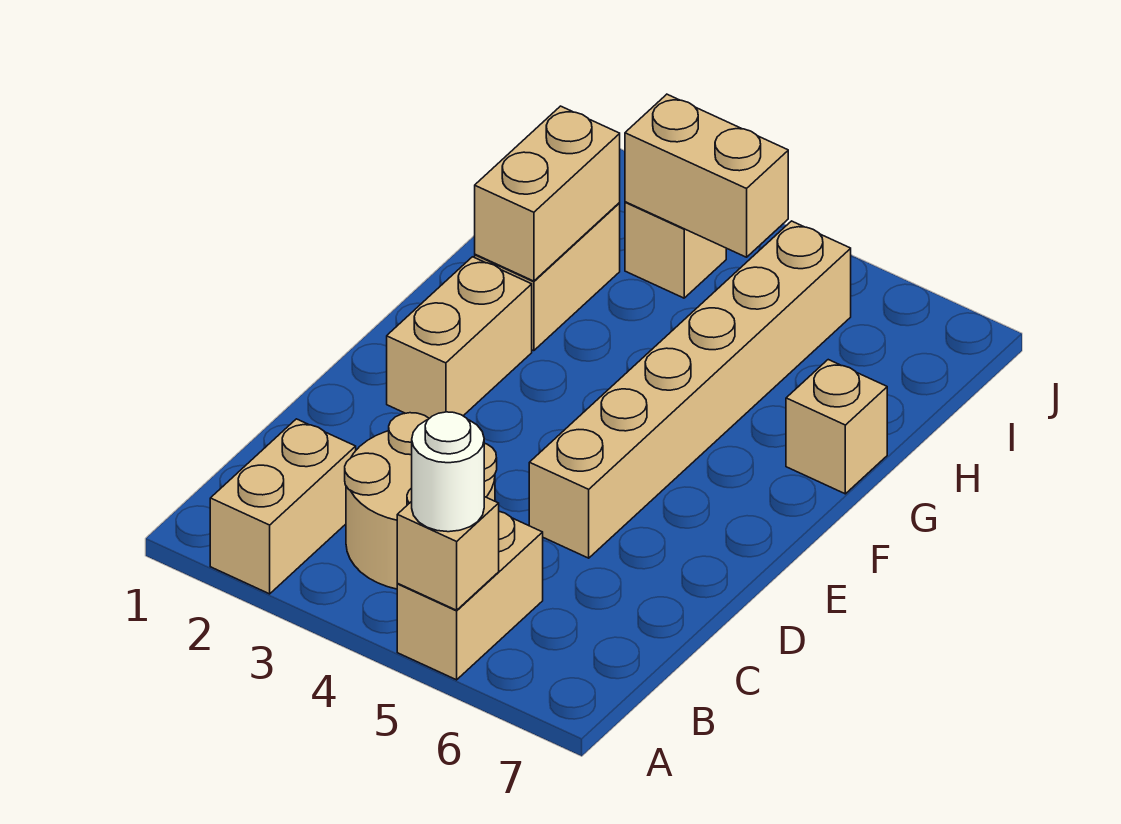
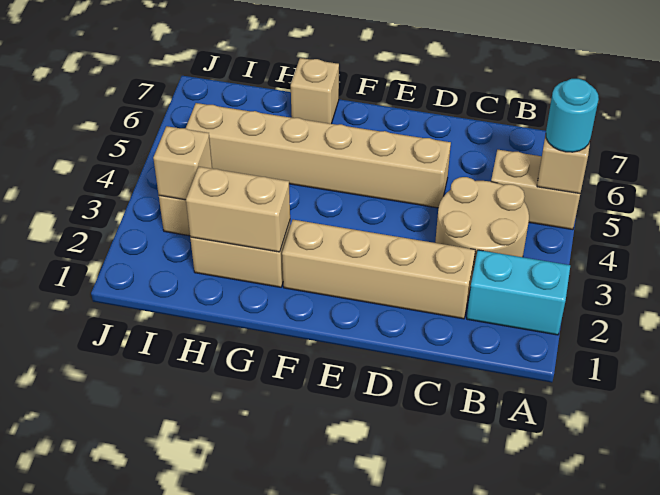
tan 1x2 brick [210,419,356,594] -> cyan 1x2 brick [467,250,570,335]
white 1x1 round brick [412,412,484,532] -> cyan 1x1 round brick [546,79,599,152]
tan 1x2 brick [387,257,532,418] -> tan 1x4 brick [282,220,475,319]
tan 1x2 brick [625,94,788,257] -> tan 1x1 brick [153,126,212,200]

